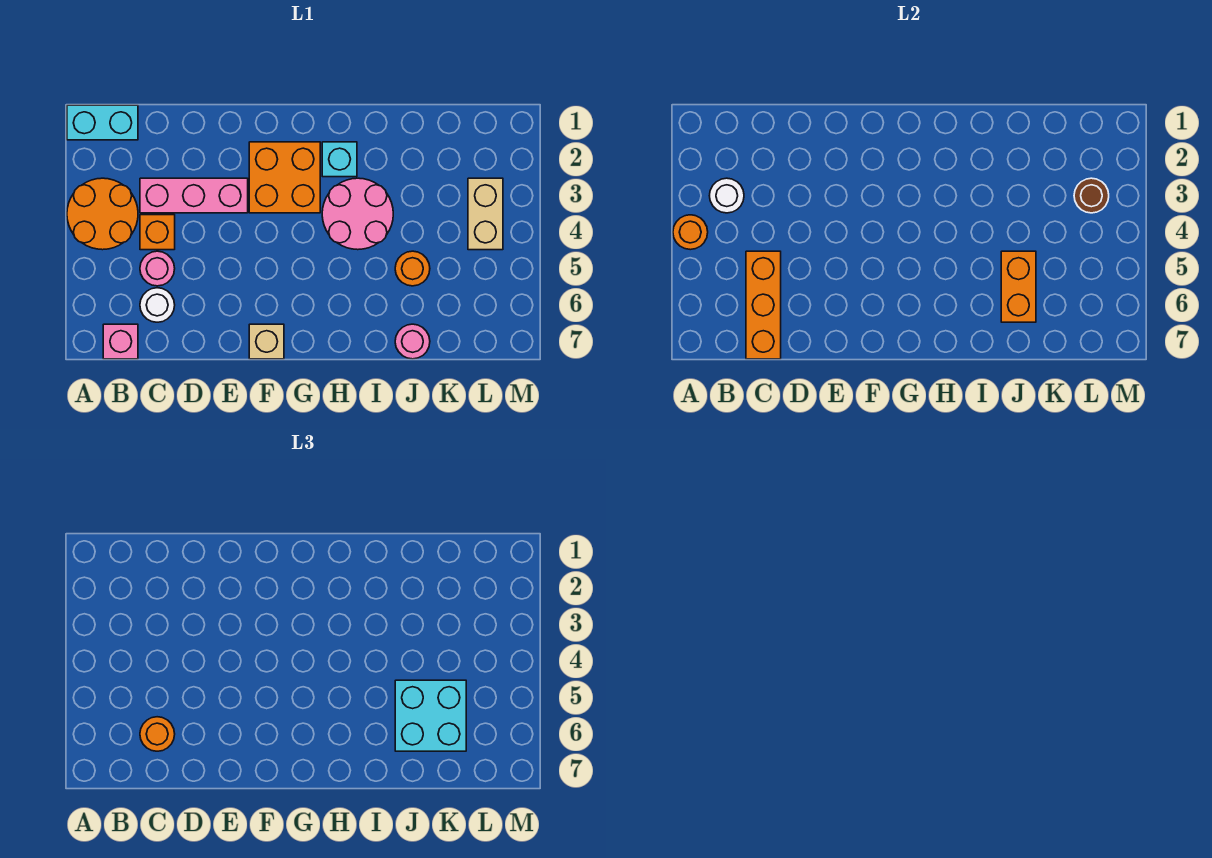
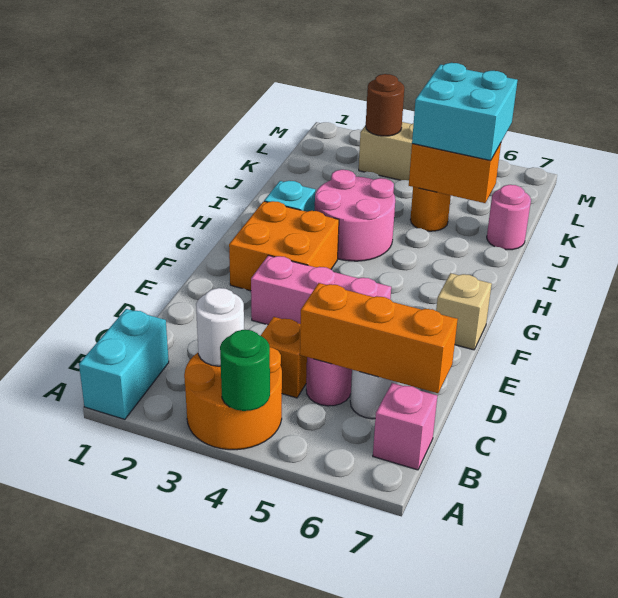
orange 1x1 round brick [673,215,708,250] -> green 1x1 round brick [220,330,270,411]
pink 1x3 brick [140,178,248,213] -> pink 1x3 brick turned to [251,255,391,325]
orange 1x1 round brick [140,717,175,751] -> none

